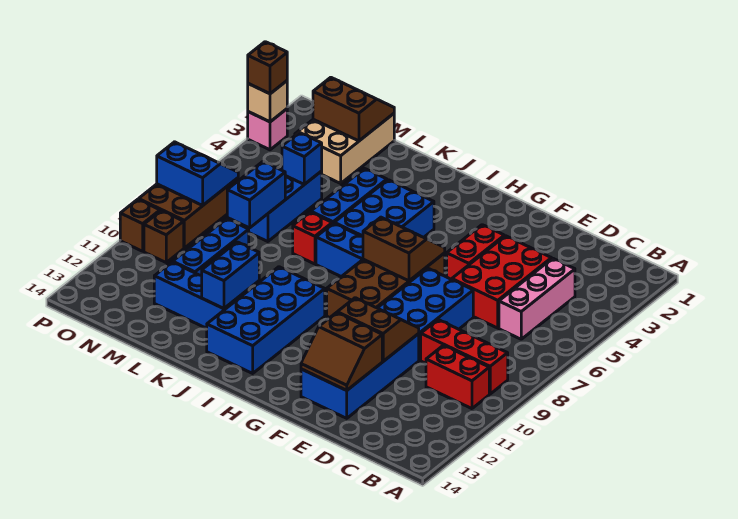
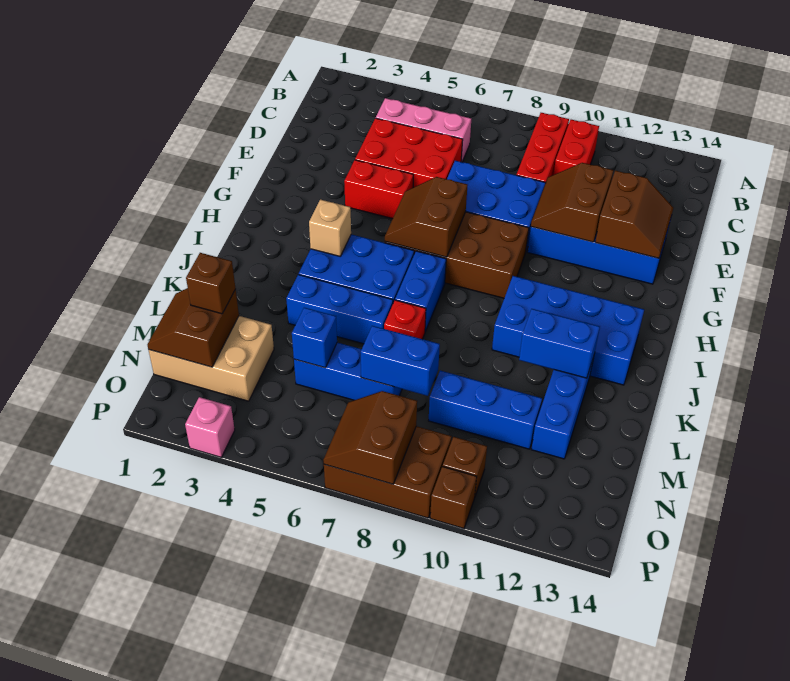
blue 2x2 slope [157,142,238,206] -> brown 2x2 slope [323,391,417,484]
tan 1x1 brick [248,81,287,122] -> tan 1x1 brick moved to [309,199,351,256]
brown 1x1 brick [248,42,287,94] -> brown 1x1 brick moved to [186,253,236,314]

